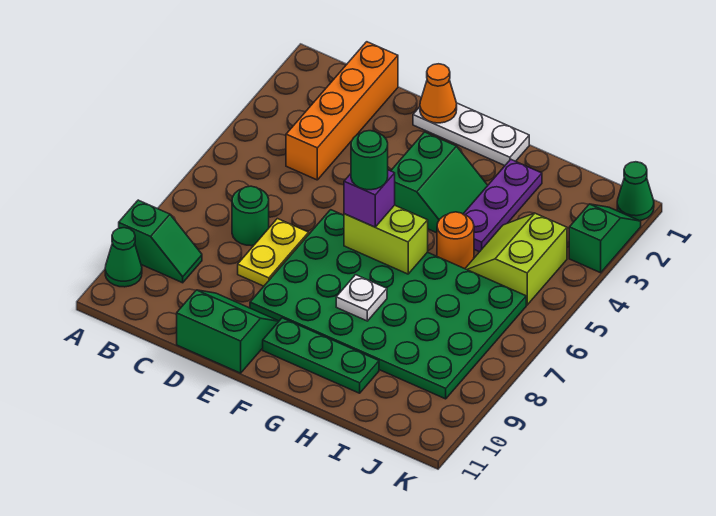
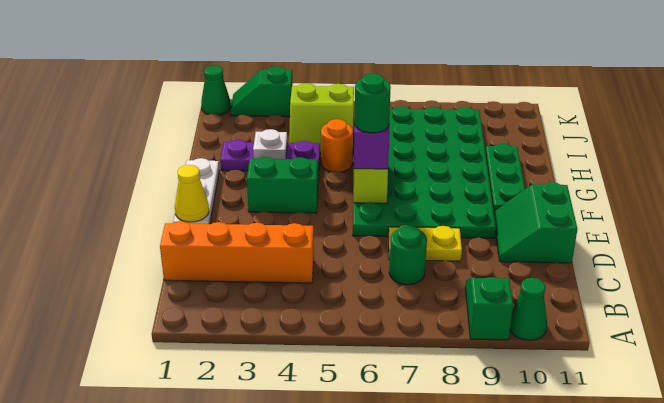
orange 1x1 cone [420,64,457,123] -> yellow 1x1 cone [175,165,209,222]
white 1x1 plate [336,275,387,321] -> white 1x1 plate moved to [253,129,287,159]

